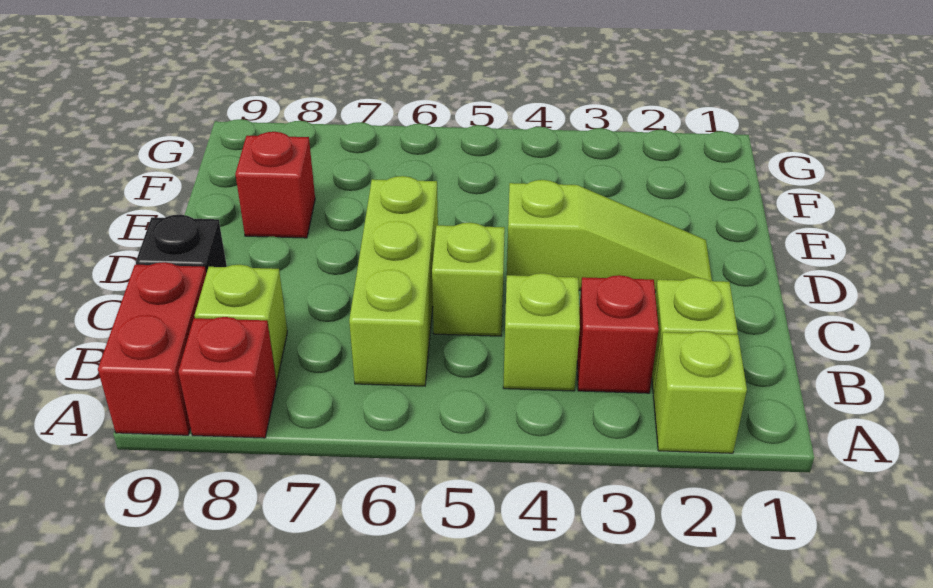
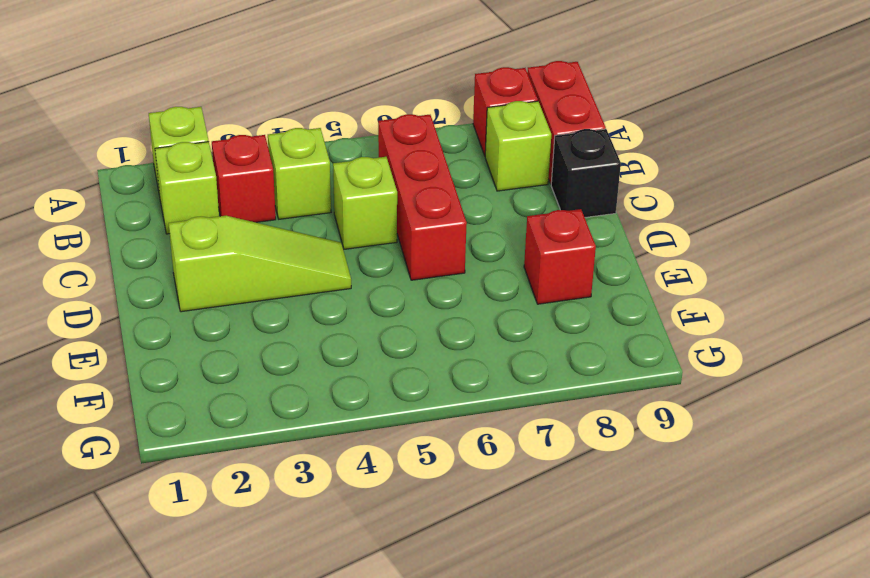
lime 1x3 brick [349,176,438,386] -> red 1x3 brick [378,114,467,280]
lime 1x3 slope [507,180,712,292] -> lime 1x3 slope turned to [169,216,351,312]

